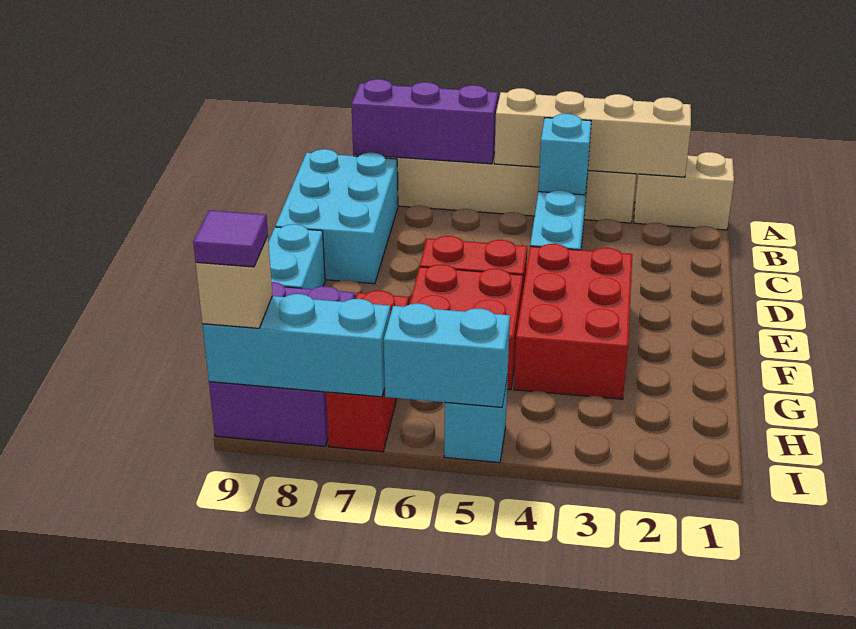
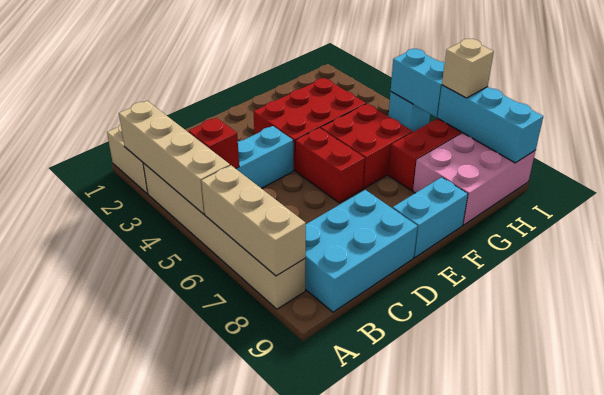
purple 1x3 brick [352,79,498,164] -> tan 1x3 brick [201,165,306,276]
cyan 1x1 brick [538,114,591,195] -> red 1x1 brick [189,118,239,169]
purple 2x3 brick [209,282,355,446] -> pink 2x3 brick [413,133,536,225]
tan 1x1 brick [196,236,272,328] -> tan 1x1 brick moved to [442,39,494,98]
purple 1x1 tile [193,210,268,267] -> none

